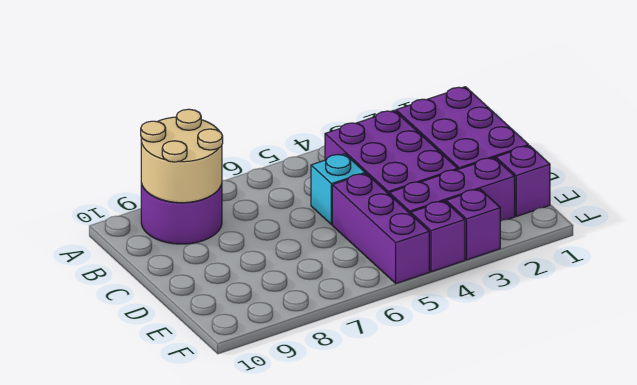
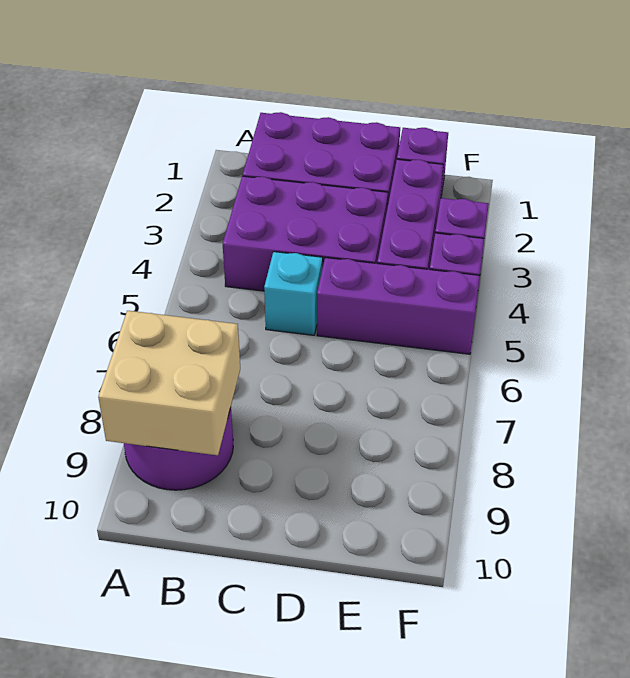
tan 2x2 round brick [141,109,223,203] -> tan 2x2 brick [98,311,240,455]

